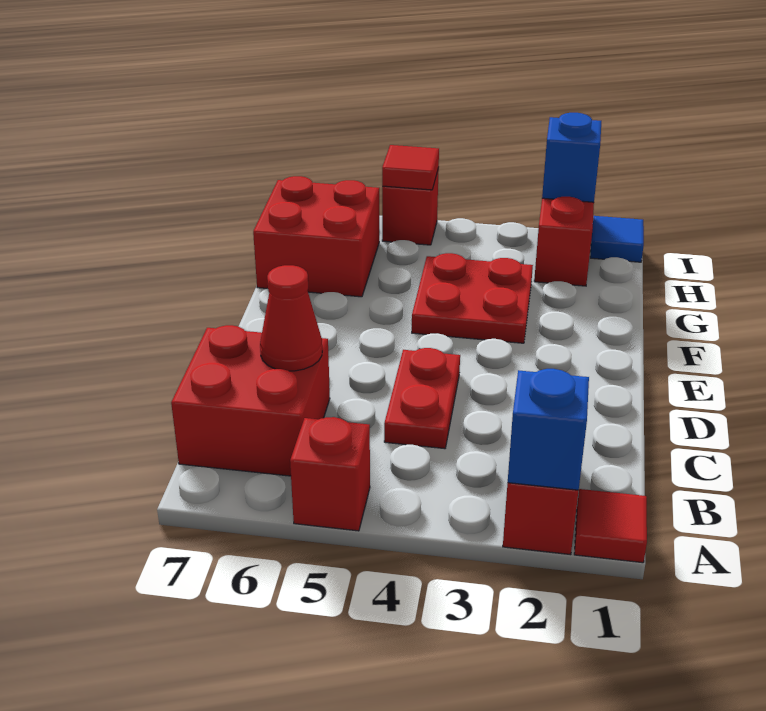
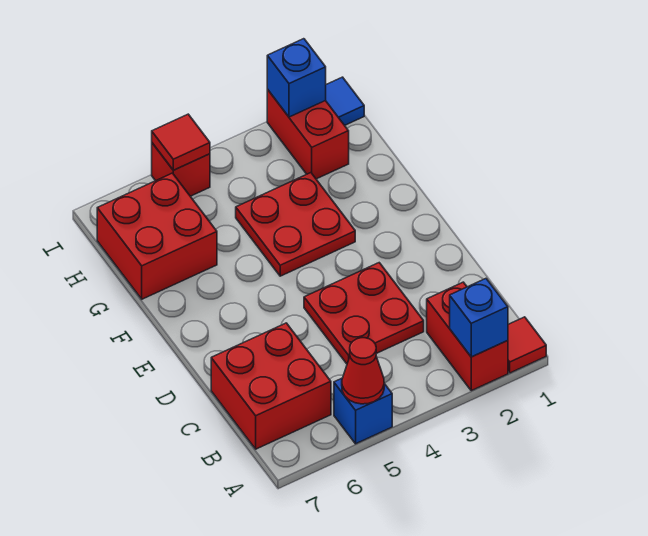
red 1x1 brick [290,417,370,531] -> blue 1x1 brick [334,378,392,444]
red 1x2 plate [384,348,460,449] -> red 2x2 plate [304,263,424,364]
red 1x1 cone [260,265,322,371] -> red 1x1 cone moved to [342,338,384,404]

